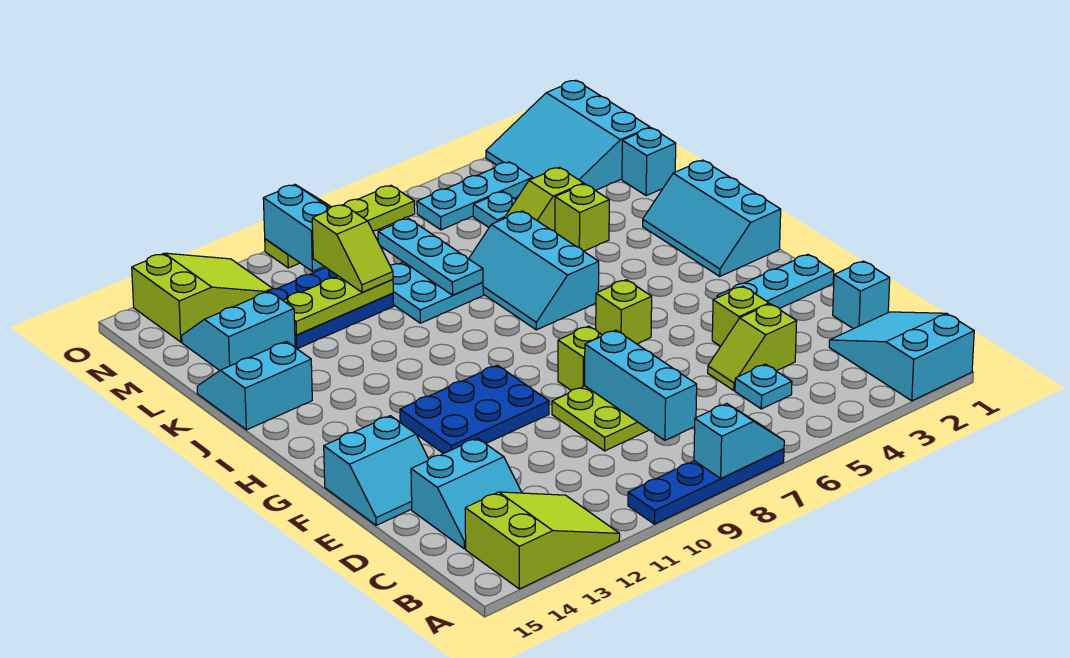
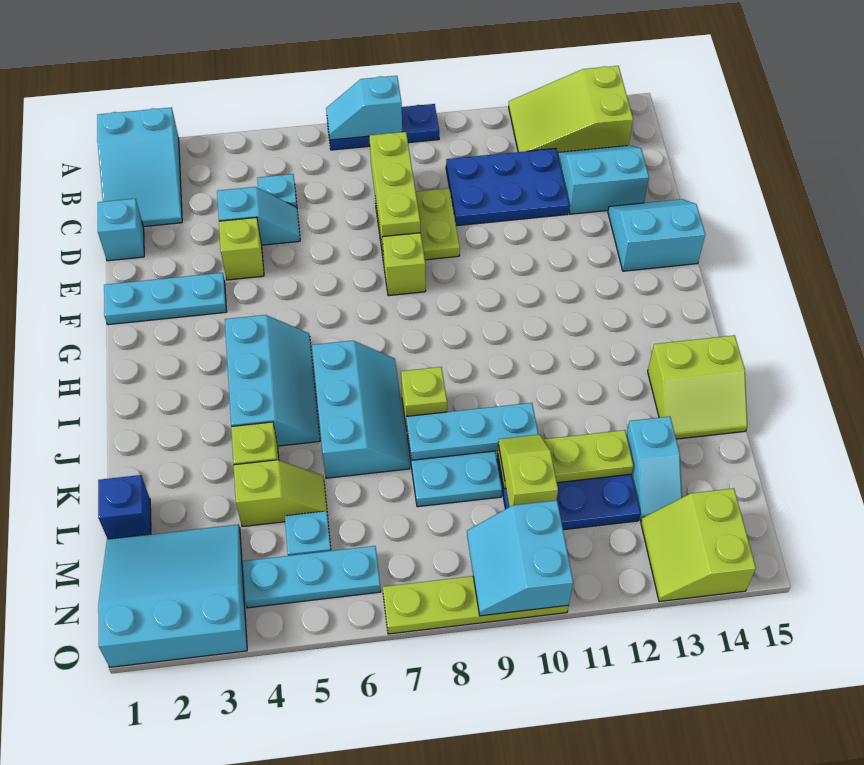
blue 1x4 plate [628,449,784,524] -> blue 1x3 plate [327,104,439,150]
cyan 1x3 brick [585,330,697,440] -> lime 1x3 brick [369,132,420,250]
lime 1x2 slope [708,304,797,390] -> cyan 1x2 slope [217,187,300,245]
blue 2x3 plate [400,365,549,454] -> blue 2x3 plate moved to [446,148,569,226]
lime 1x1 brick [596,280,652,344] -> lime 1x1 brick moved to [401,367,447,431]
cyan 2x3 slope [643,160,781,276] -> cyan 2x3 slope moved to [225,315,320,446]
cyan 2x2 slope [197,342,312,430] -> lime 2x2 slope [648,335,747,439]
cyan 1x3 plate [378,218,483,295] -> cyan 1x3 plate turned to [406,403,538,460]
cyan 1x1 brick [622,128,676,196] -> blue 1x1 brick [98,475,151,539]
cyan 2x2 slope [182,291,295,371] -> cyan 1x2 slope [626,416,682,520]
cyan 3x3 slope [486,80,650,190] -> cyan 3x3 slope turned to [98,524,247,667]
lime 2x3 slope [132,253,273,342] -> lime 2x2 slope [641,488,756,602]

